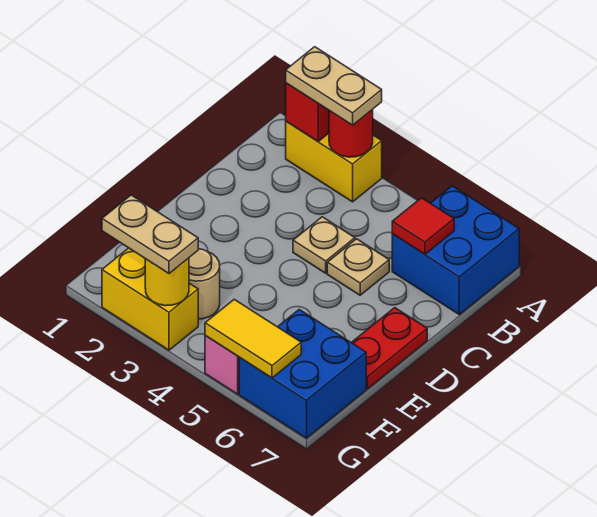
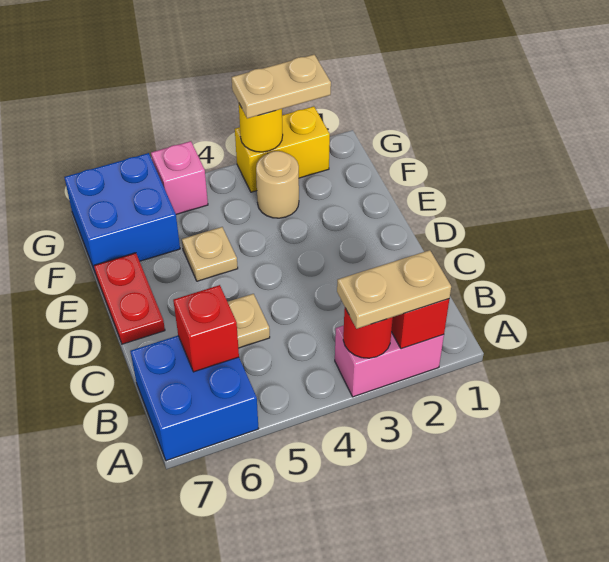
yellow 1x2 brick [286,122,382,202] -> pink 1x2 brick [335,325,444,397]
red 1x1 tile [392,198,454,254] -> red 1x1 brick [173,285,239,372]
tan 1x1 plate [293,217,355,273] -> tan 1x1 plate moved to [182,227,238,281]
yellow 1x2 tile [205,299,301,378] -> none

